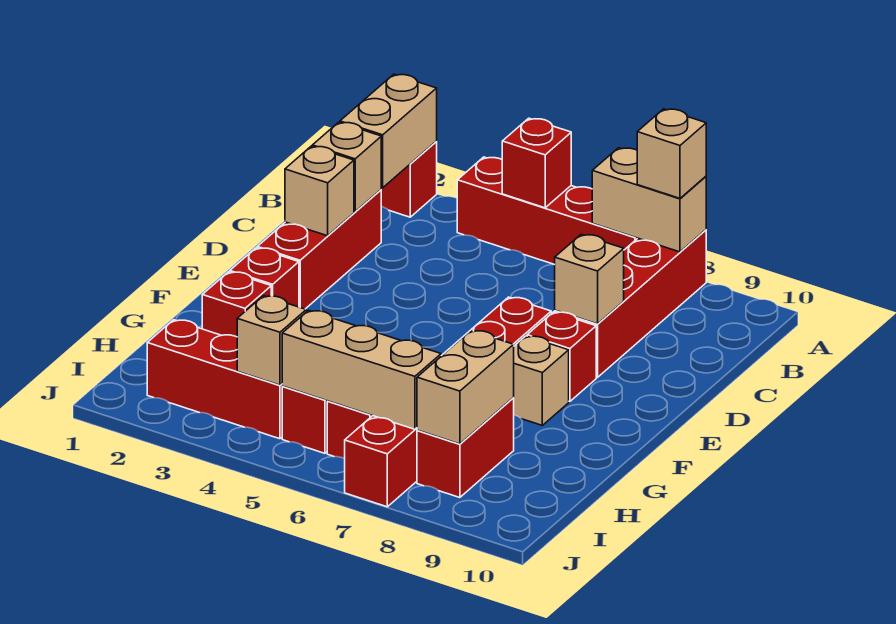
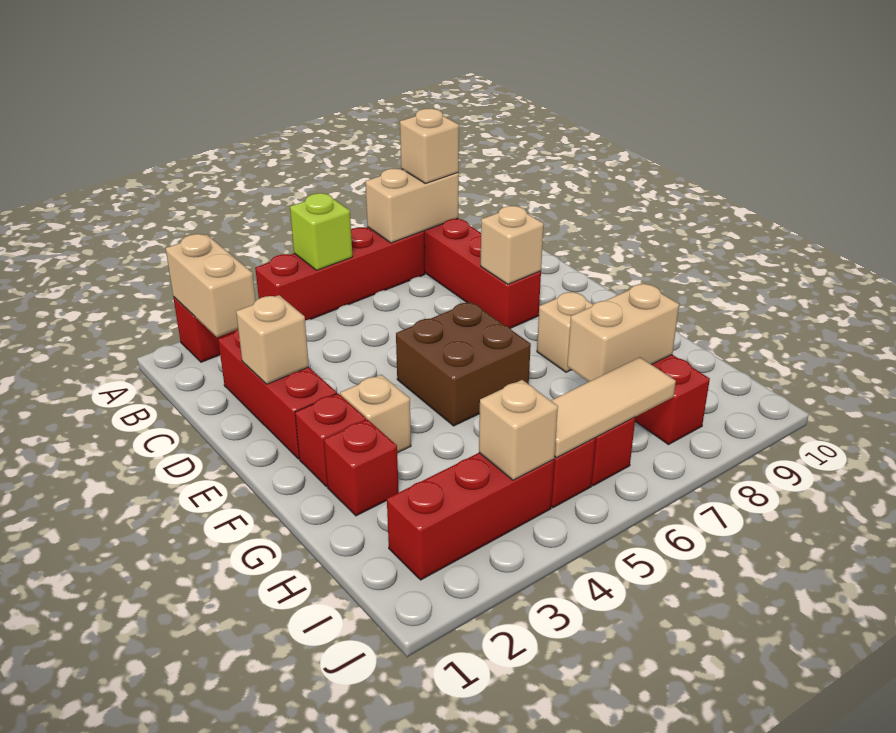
red 1x1 brick [502,118,571,208] -> lime 1x1 brick [290,193,352,270]
tan 1x1 brick [312,122,381,212] -> tan 1x1 brick moved to [340,375,411,453]
none -> brown 2x2 brick [396,302,531,426]
red 1x6 brick [345,297,551,507] -> none
red 1x1 brick [527,312,596,401] -> none
tan 1x2 brick [417,331,514,444] -> tan 1x2 brick turned to [567,283,679,382]
tan 1x3 brick [282,310,441,429] -> tan 1x3 tile [551,357,676,458]

